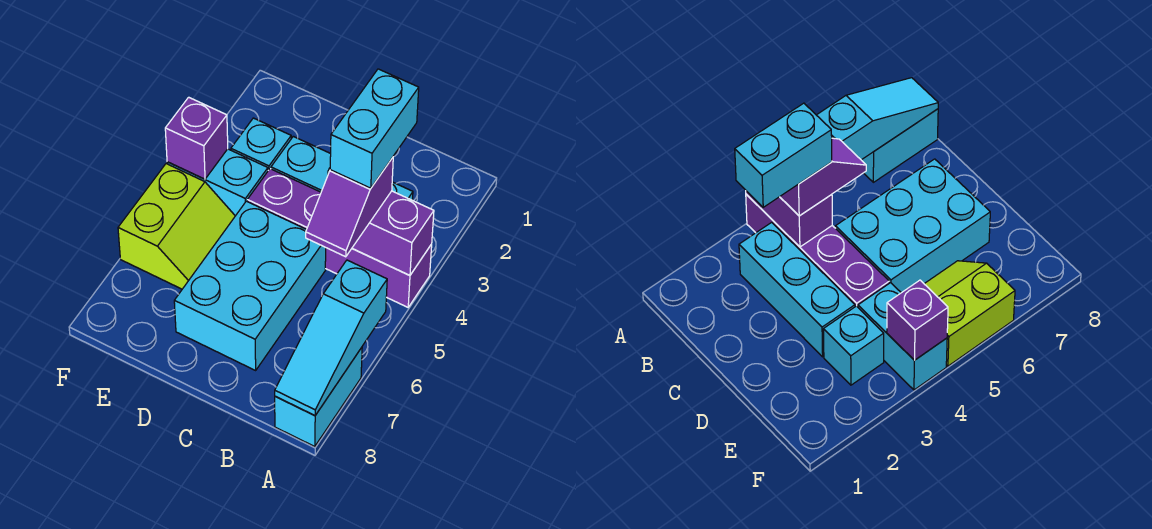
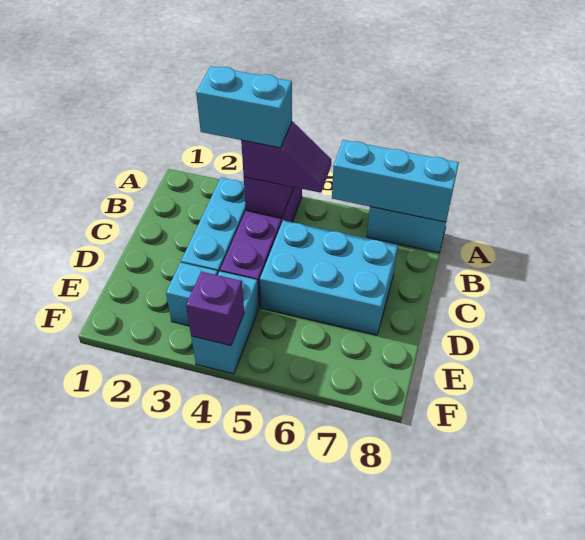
cyan 1x3 slope [275,260,387,416] -> cyan 1x3 brick [332,140,459,222]
lime 2x2 slope [118,164,235,289] -> none

